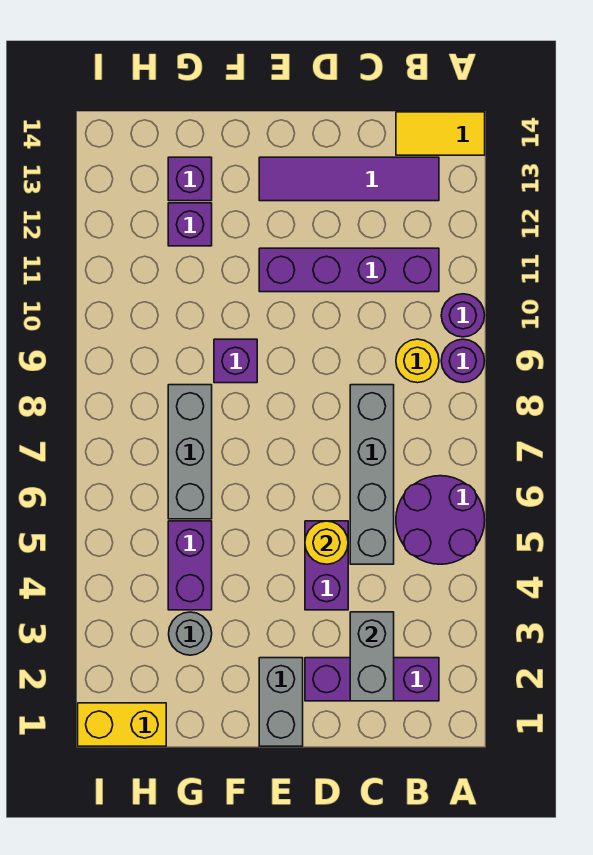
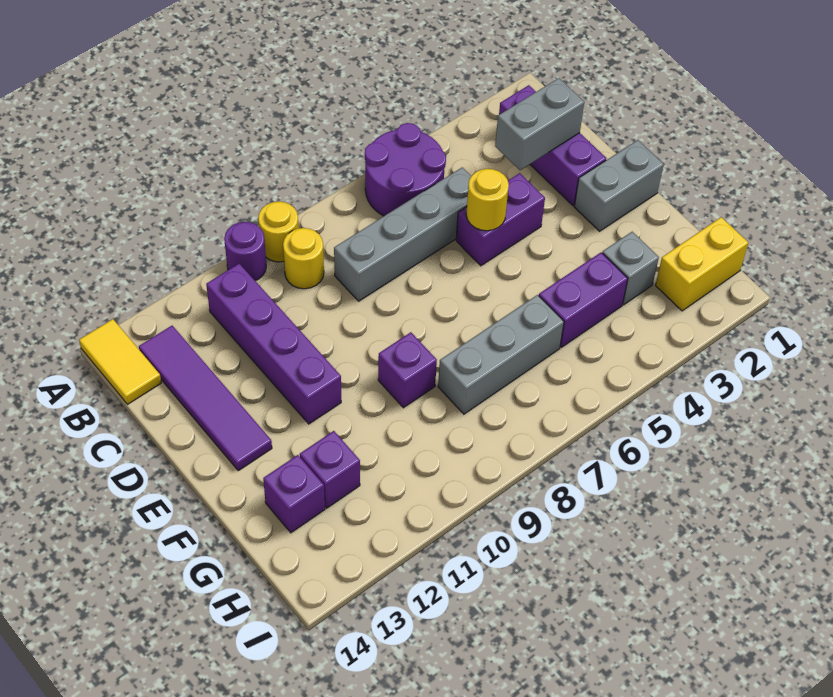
purple 1x1 round brick [441,339,485,382] -> yellow 1x1 round brick [258,202,299,262]
grey 1x1 round brick [169,612,212,655] -> grey 1x1 brick [602,232,659,305]
yellow 1x2 brick [78,703,166,746] -> yellow 1x2 brick turned to [655,217,748,311]

